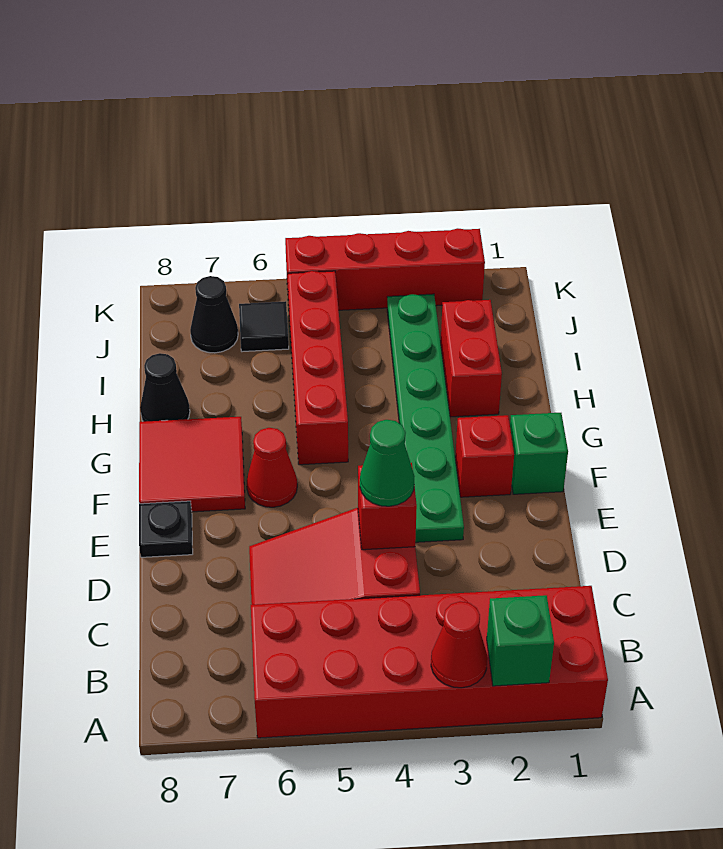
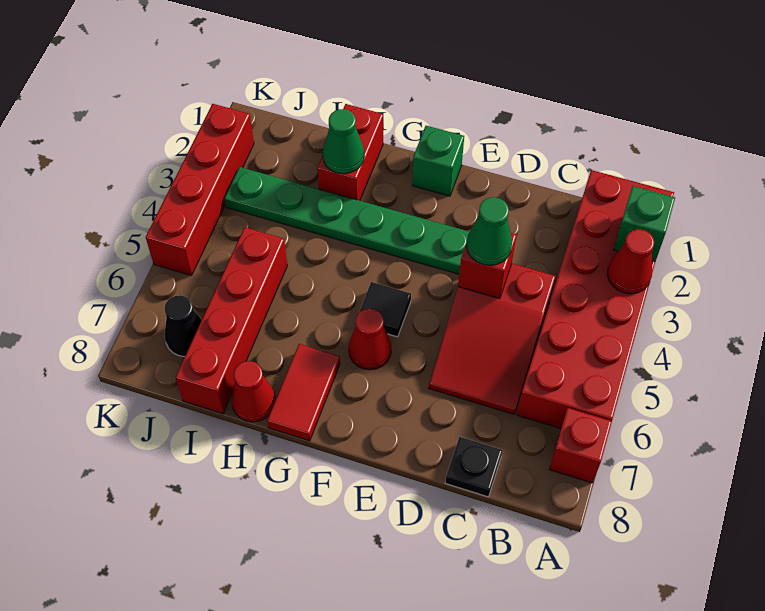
black 1x1 plate [139,501,193,557] -> black 1x1 plate moved to [445,437,502,497]
red 1x1 brick [455,415,514,497] -> red 1x1 brick moved to [549,408,612,483]
red 2x2 tile [139,417,245,512] -> red 1x2 tile [267,344,340,441]
red 1x4 brick [287,271,348,465] -> red 1x4 brick turned to [175,227,287,414]
red 1x2 brick [441,300,502,417] -> red 1x2 brick turned to [317,104,383,201]
none -> green 1x1 cone [323,109,364,174]
black 1x1 cone [140,353,190,422] -> red 1x1 cone [231,361,275,422]
black 1x1 tile [239,301,289,352] -> black 1x1 tile moved to [359,282,411,337]

